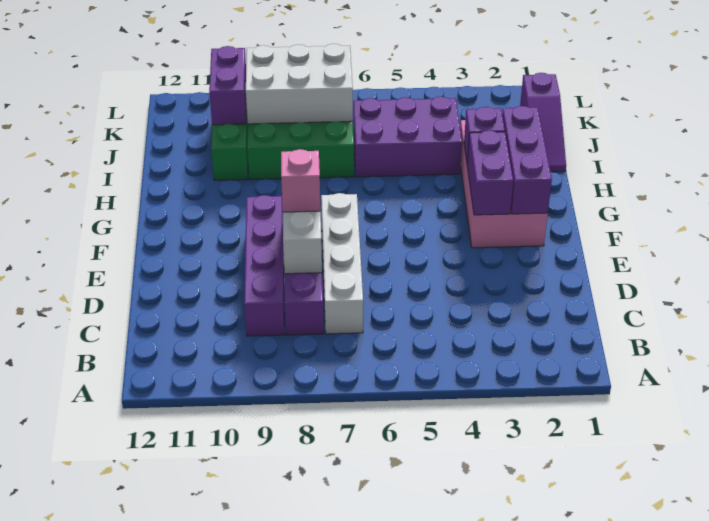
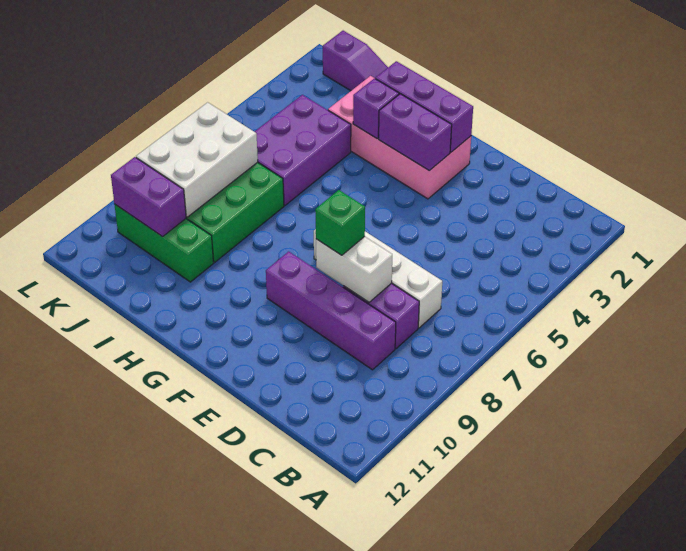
pink 1x1 brick [281,149,320,212] -> green 1x1 brick [315,190,365,255]

